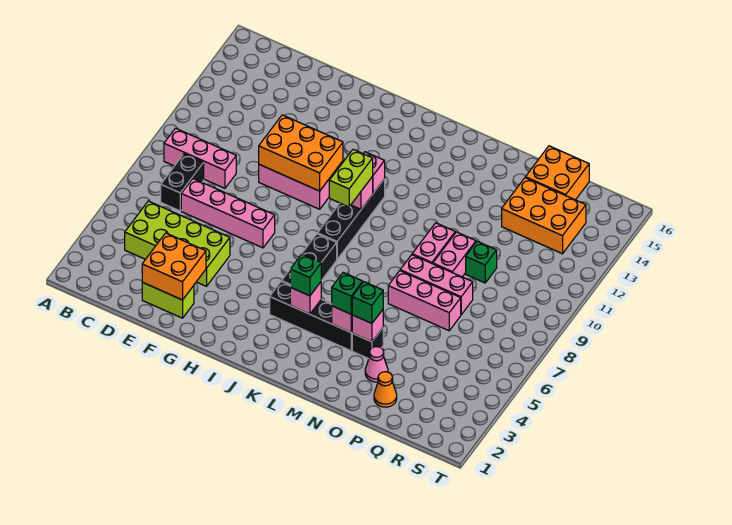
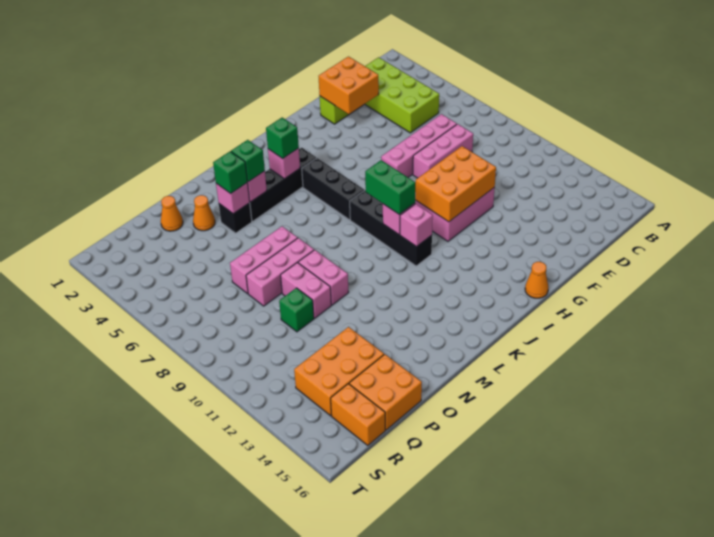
pink 1x3 brick [164,128,236,188] -> pink 1x3 brick moved to [413,124,473,178]
lime 2x4 brick [125,201,230,286] -> lime 2x4 brick turned to [365,57,439,133]
black 1x2 brick [161,153,204,211] -> none
none -> orange 1x1 cone [525,262,548,298]
lime 1x2 brick [329,150,373,207] -> green 1x2 brick [365,160,415,214]
pink 1x1 cone [365,347,388,382] -> orange 1x1 cone [193,195,215,231]
none -> orange 1x2 brick [331,384,385,445]

